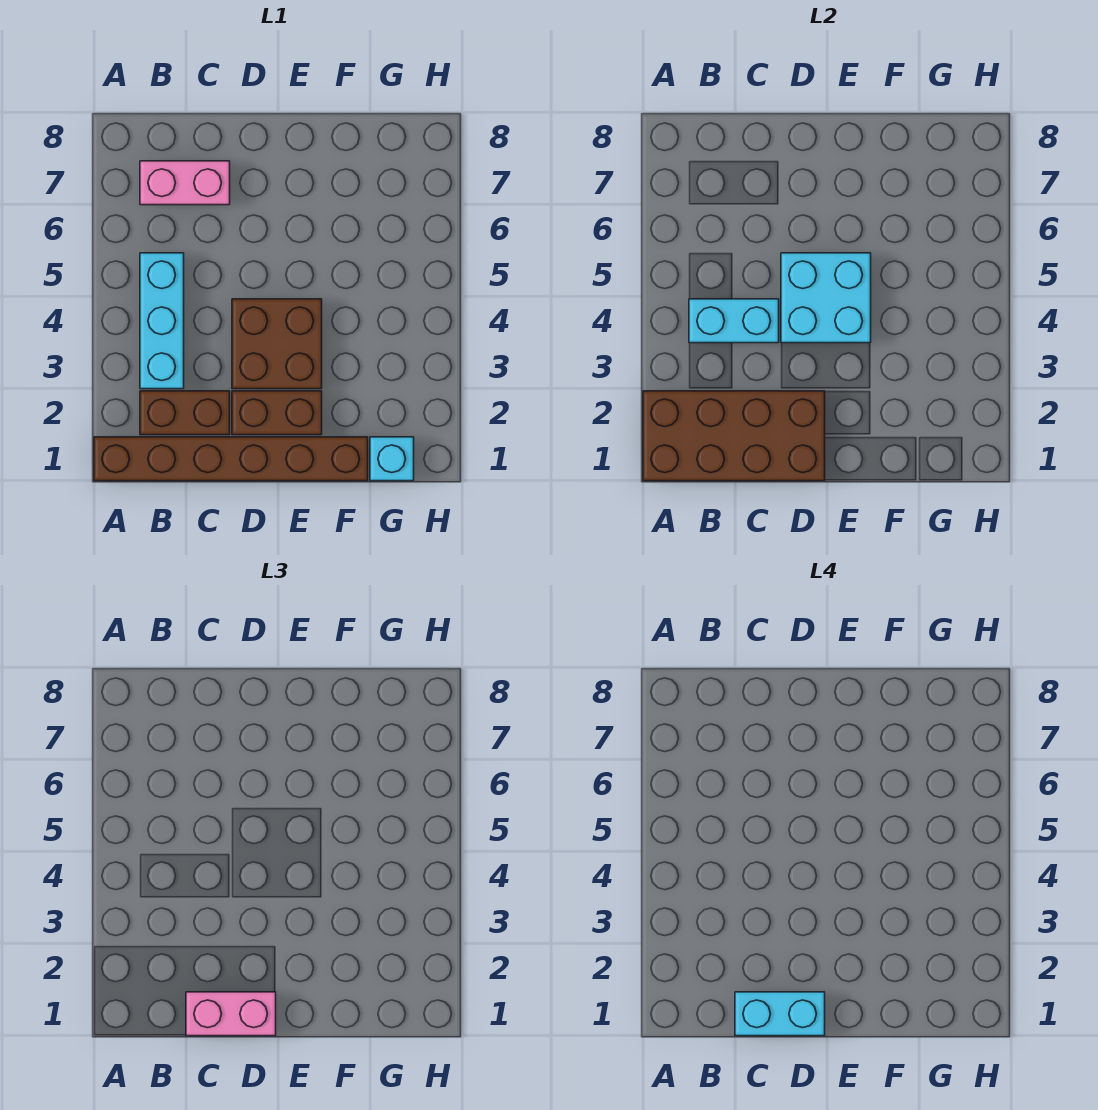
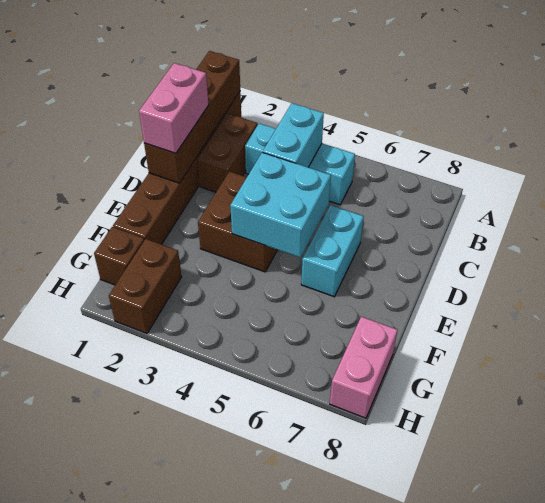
brown 2x4 brick [643,391,825,481] -> brown 1x4 brick [144,51,240,183]
pink 1x2 brick [140,161,230,205] -> pink 1x2 brick moved to [330,317,398,418]
cyan 1x2 brick [735,992,825,1036] -> cyan 1x2 brick moved to [301,205,364,297]
brown 1x2 brick [232,391,322,435] -> brown 1x2 brick moved to [109,239,182,333]
cyan 1x1 brick [370,437,414,481] -> brown 1x1 brick [94,227,144,285]

